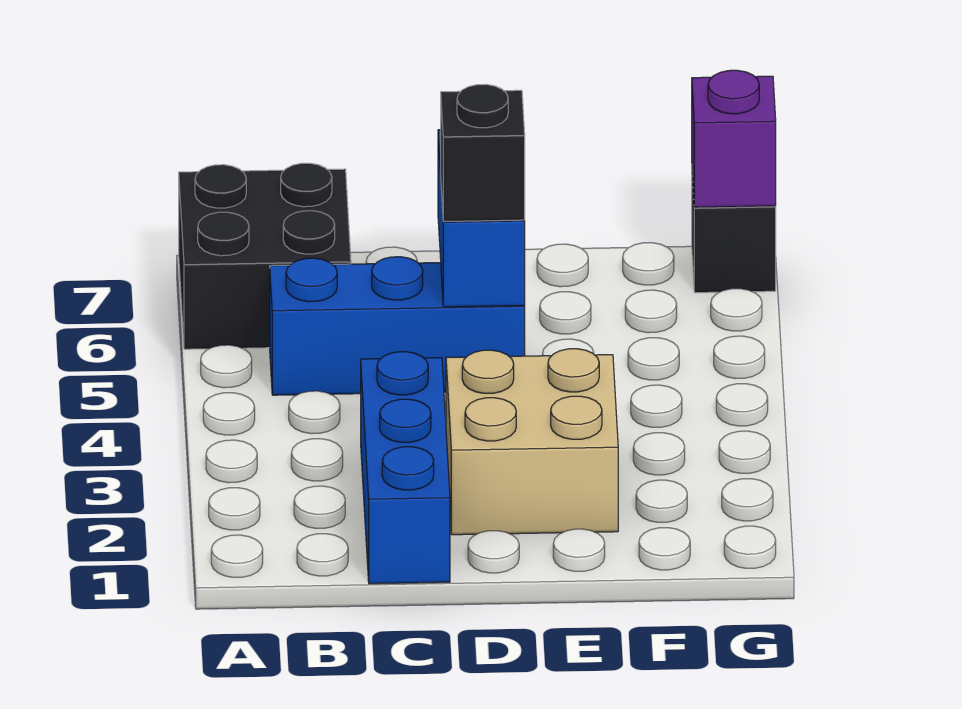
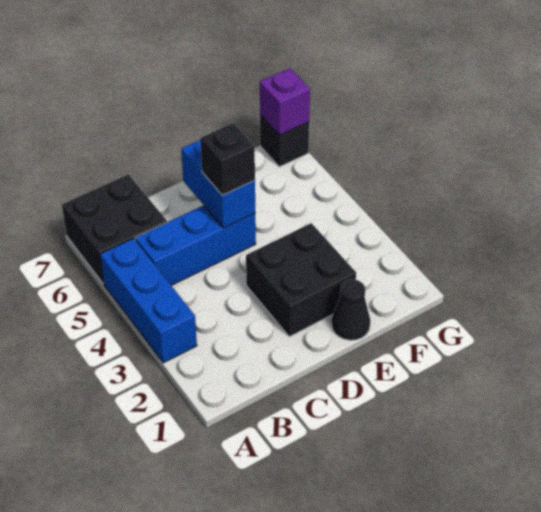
blue 1x3 brick [361,352,450,584] -> blue 1x3 brick moved to [100,238,197,363]
tan 2x2 brick [446,349,618,535] -> black 2x2 brick [246,223,356,337]
none -> black 1x1 cone [332,279,370,340]

